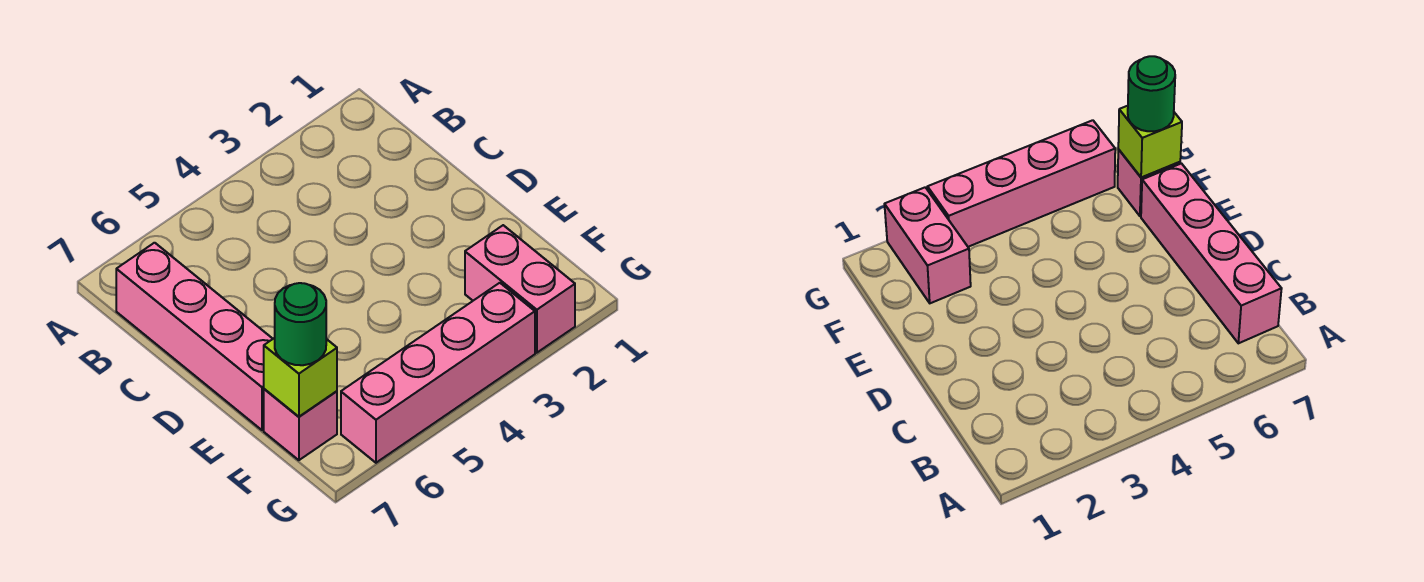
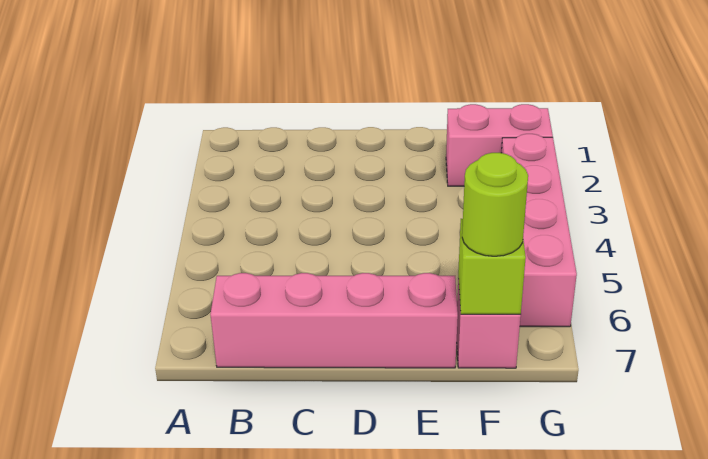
green 1x1 round brick [275,283,326,365] -> lime 1x1 round brick [462,153,528,256]

